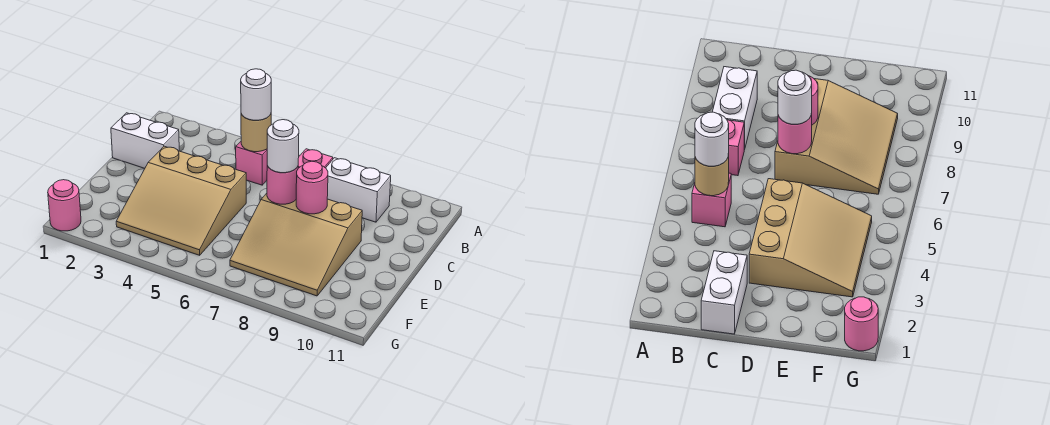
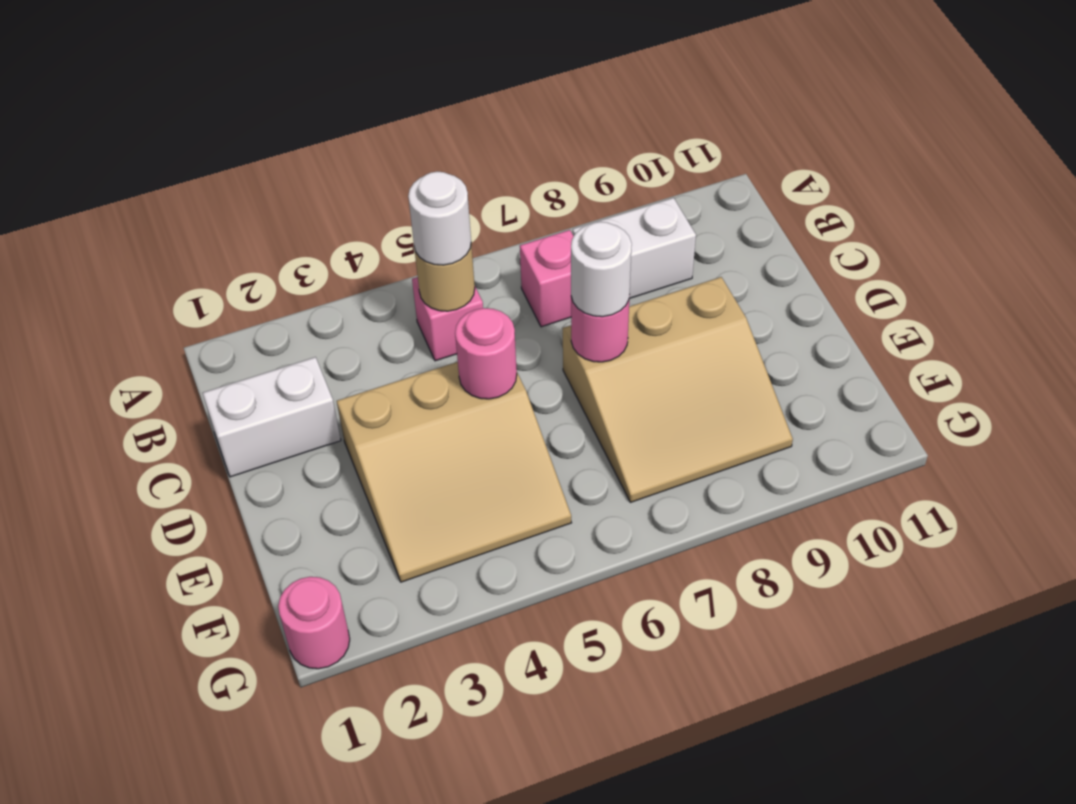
pink 1x1 round brick [296,161,328,214] -> pink 1x1 round brick moved to [455,308,517,399]

